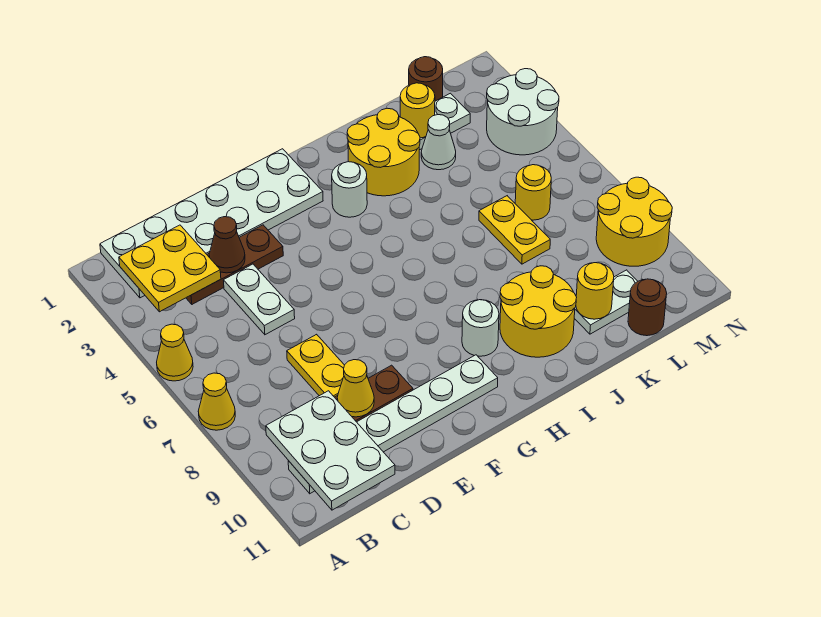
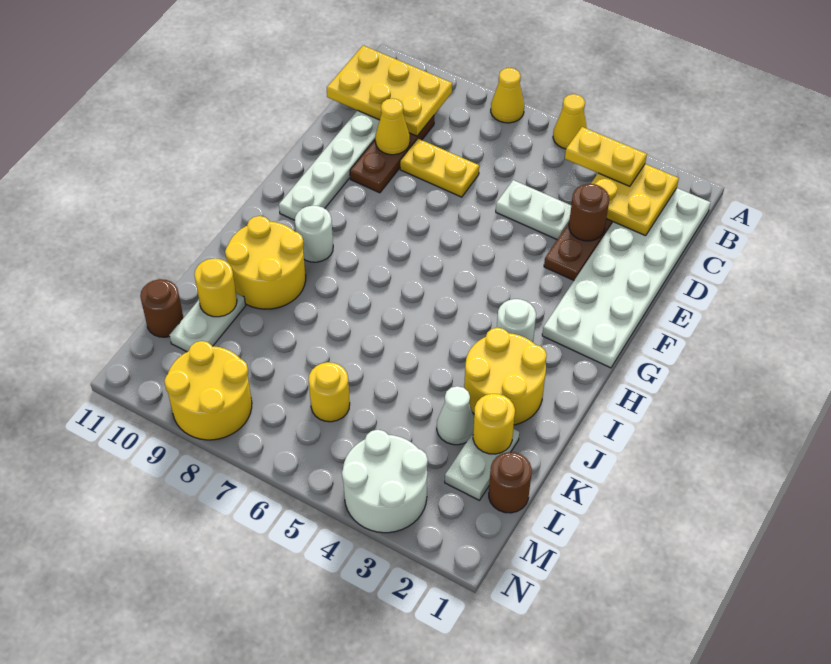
white 2x3 plate [266,391,395,510] -> yellow 2x3 plate [327,46,452,136]
brown 1x1 cone [209,217,245,273] -> brown 1x1 round brick [569,184,609,241]
yellow 1x2 plate [479,196,550,264] -> yellow 1x2 plate moved to [565,127,647,186]

